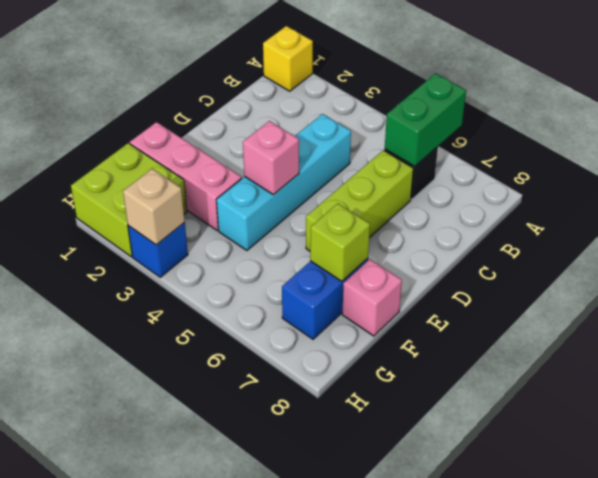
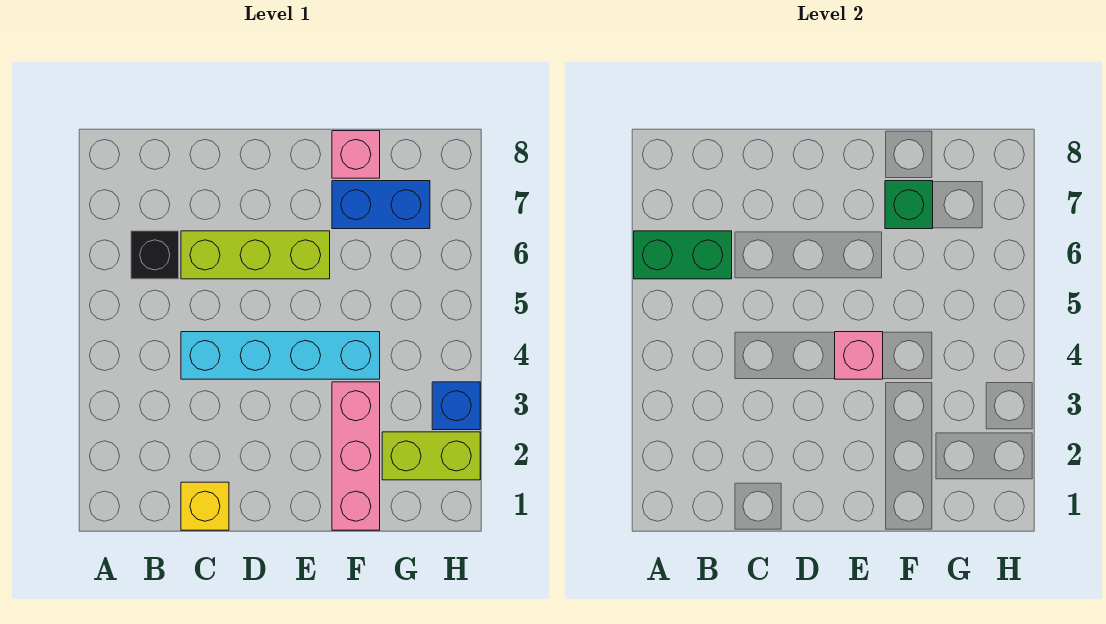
yellow 1x1 brick [263,26,313,91] -> yellow 1x1 brick moved to [181,482,229,530]
lime 1x1 brick [310,204,370,281] -> green 1x1 brick [885,181,933,229]
lime 2x2 brick [71,143,187,257] -> lime 1x2 brick [382,432,480,480]
tan 1x1 brick [123,169,185,245] -> none

